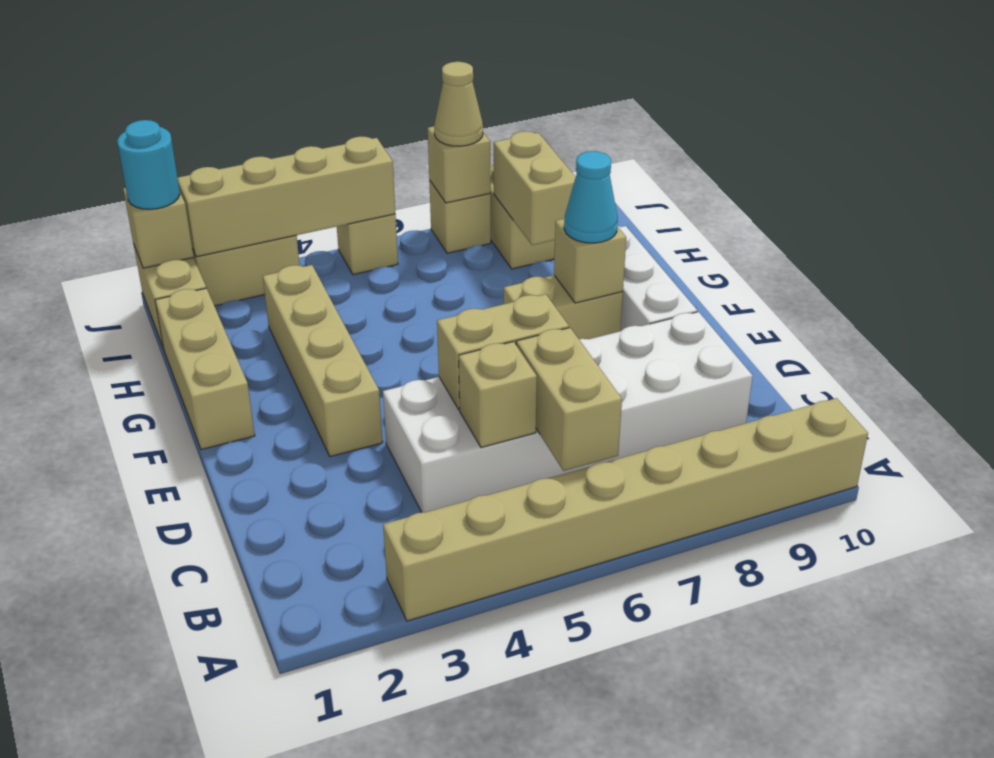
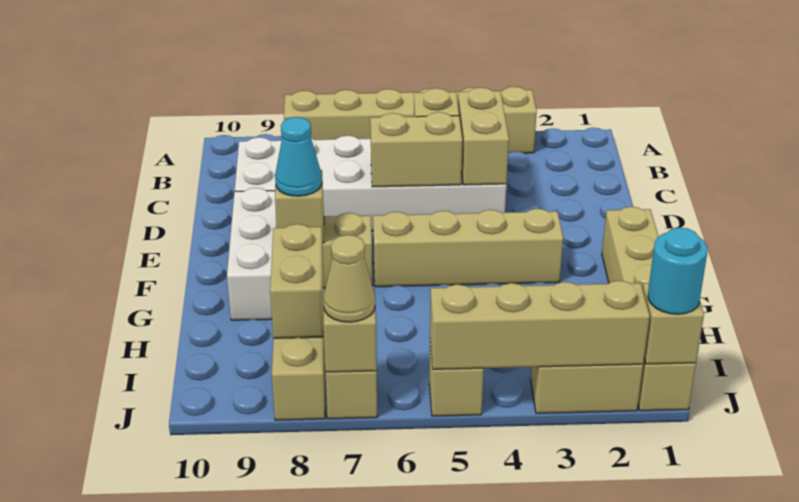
tan 1x8 brick [383,398,868,621] -> tan 1x6 brick [284,87,537,153]
tan 1x2 brick [516,328,622,471] -> tan 1x2 brick moved to [458,87,509,185]
tan 1x4 brick [263,265,383,457] -> tan 1x4 brick turned to [373,209,563,287]

